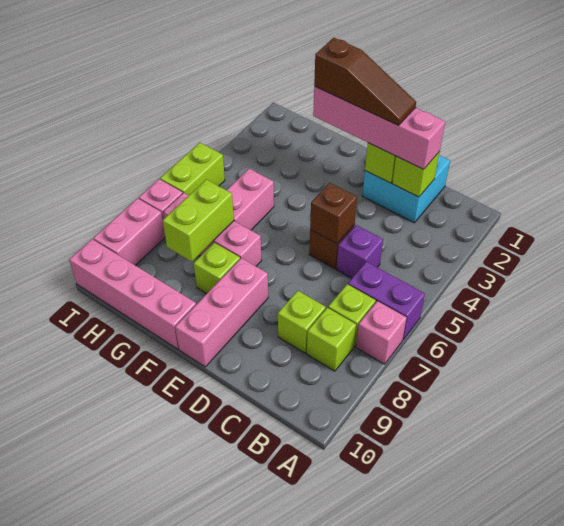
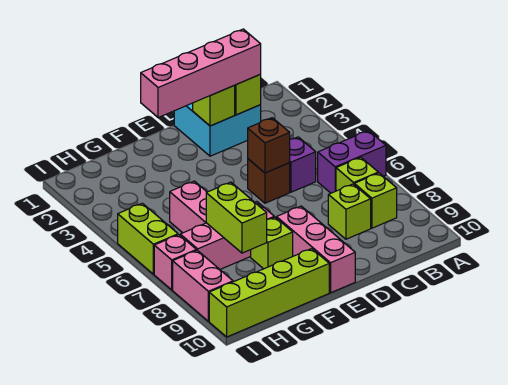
pink 1x1 brick [356,301,407,364] -> none
brown 1x3 slope [314,38,416,125] -> none
pink 1x4 brick [69,239,196,349] -> lime 1x4 brick [209,249,329,337]

